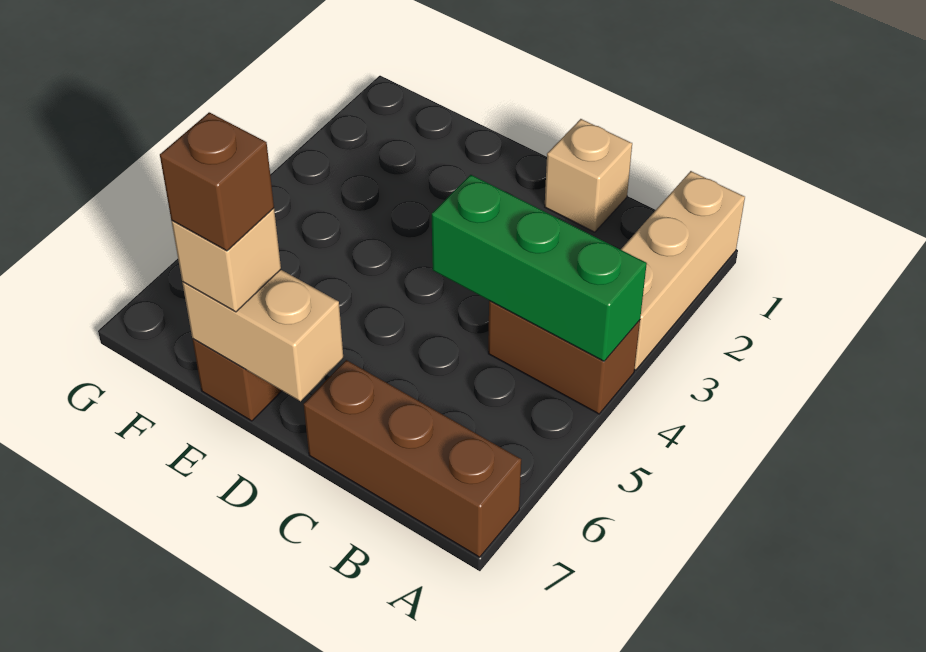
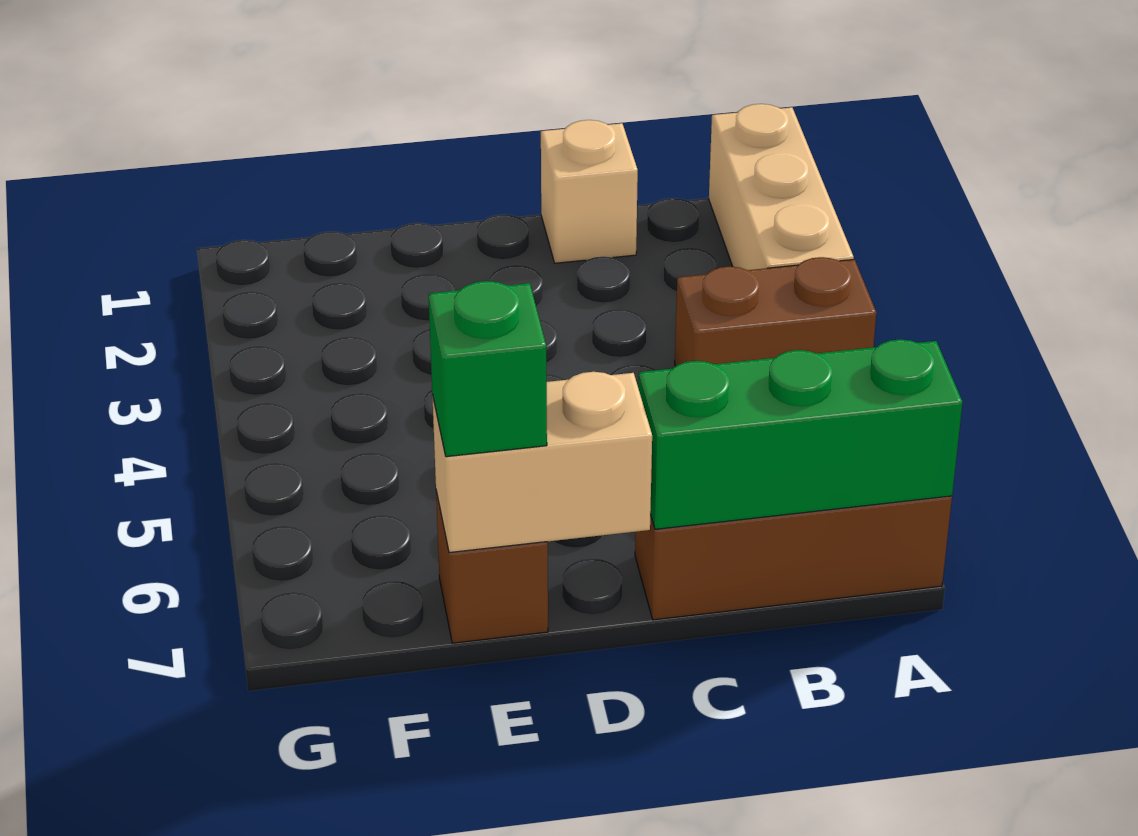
green 1x3 brick [432,175,647,361] -> green 1x3 brick moved to [638,339,963,529]
tan 1x1 brick [172,208,281,312] -> green 1x1 brick [429,281,547,457]
brown 1x1 brick [160,112,274,251] -> none

